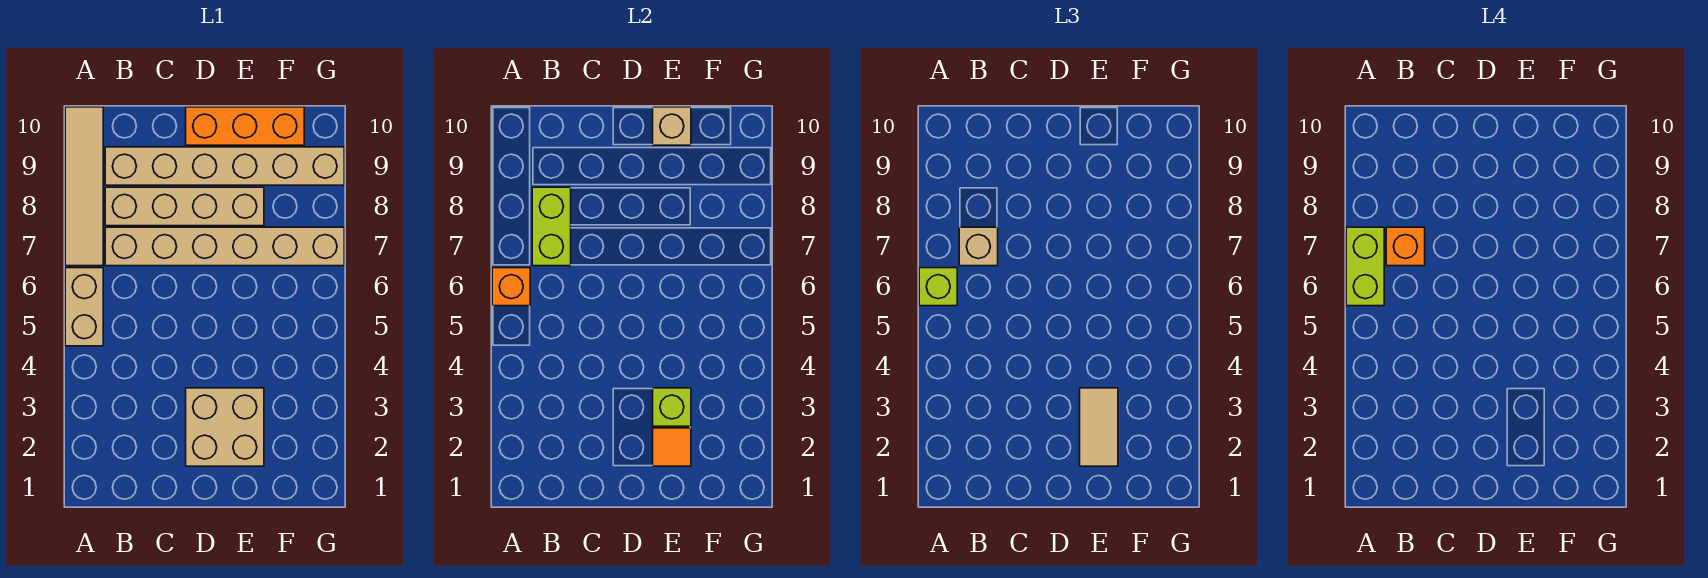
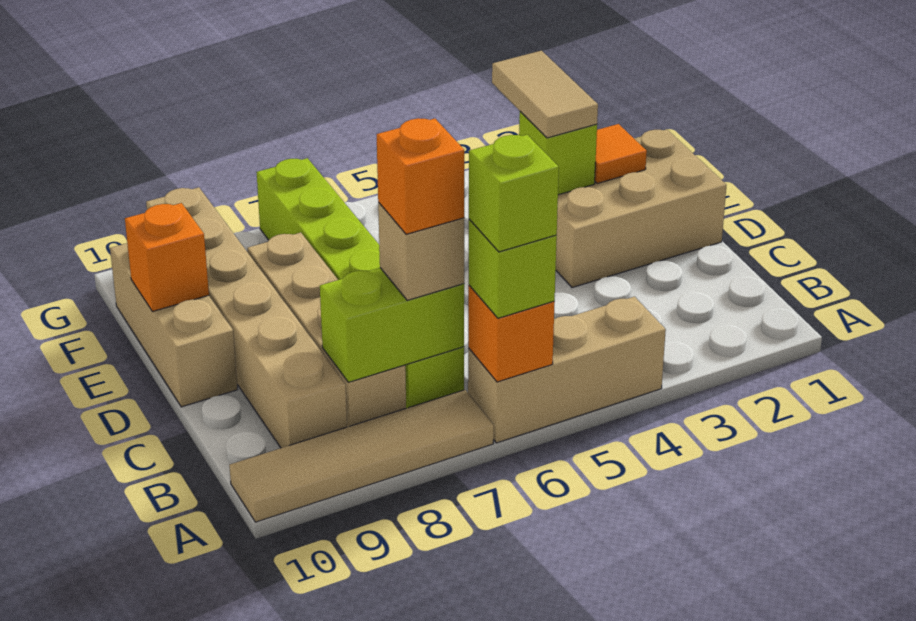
tan 1x2 brick [65,268,103,346] -> tan 1x3 brick [468,297,666,443]
lime 1x2 brick [1346,227,1384,306] -> lime 1x1 brick [469,135,559,252]
tan 1x6 brick [105,227,344,266] -> lime 1x6 brick [257,158,464,408]
tan 2x2 brick [186,388,264,466] -> tan 2x3 brick [556,130,726,288]
orange 1x3 brick [186,107,304,145] -> tan 1x3 brick [110,243,238,407]
tan 1x2 tile [1080,388,1118,466] -> tan 1x2 tile turned to [492,51,598,138]
tan 1x1 brick [653,107,691,145] -> orange 1x1 brick [125,203,209,311]

